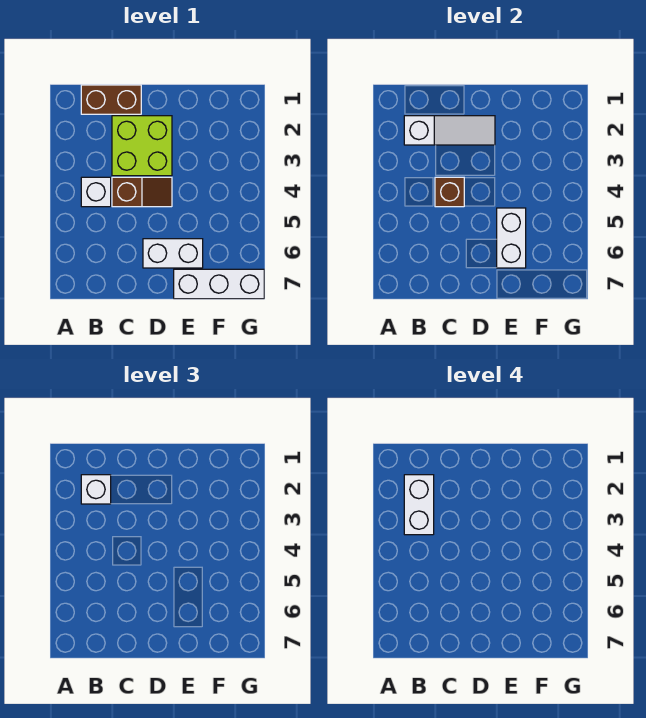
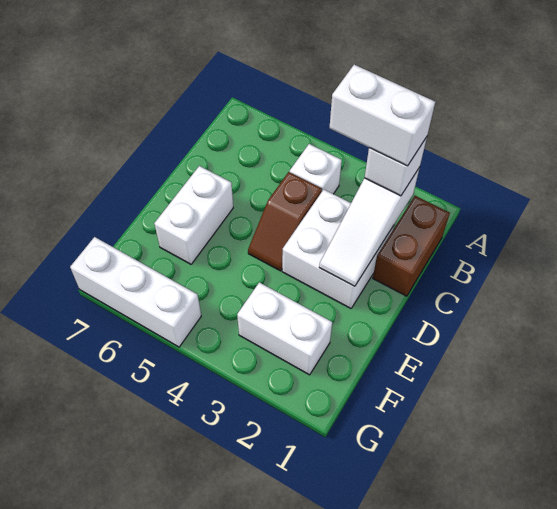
lime 2x2 brick [112,116,172,176] -> white 2x2 brick [282,190,394,308]
brown 1x1 brick [435,177,464,207] -> none
white 1x2 brick [497,208,526,268] -> white 1x2 brick moved to [237,282,332,375]
white 1x3 brick [174,269,264,299] -> white 1x3 brick turned to [70,237,201,347]

